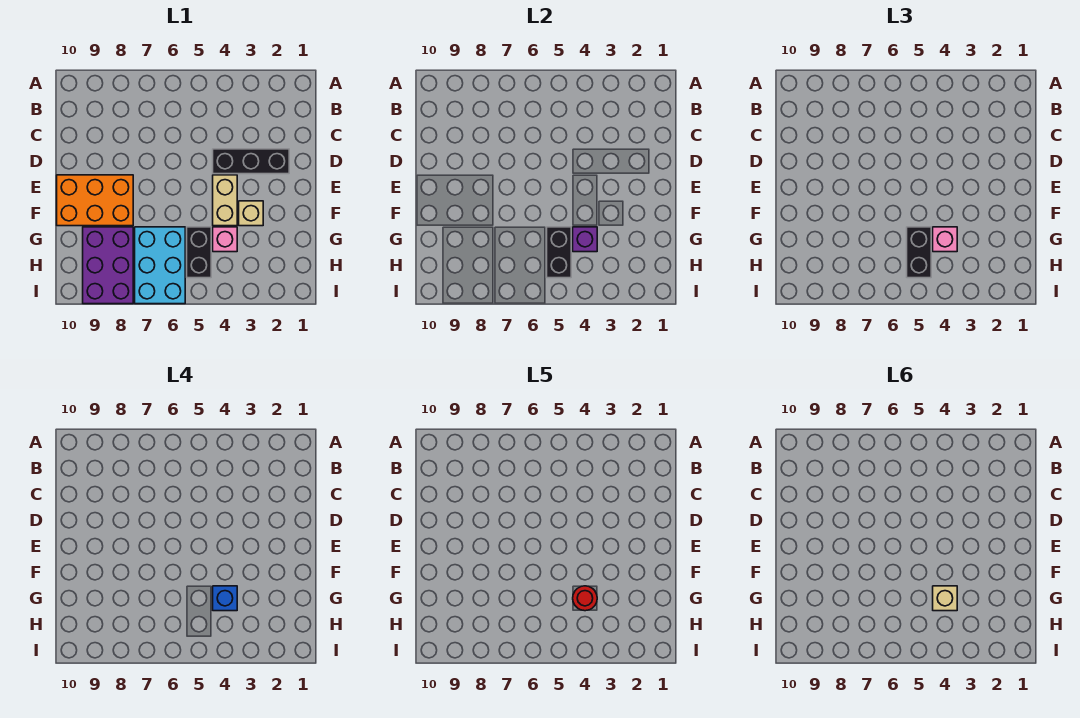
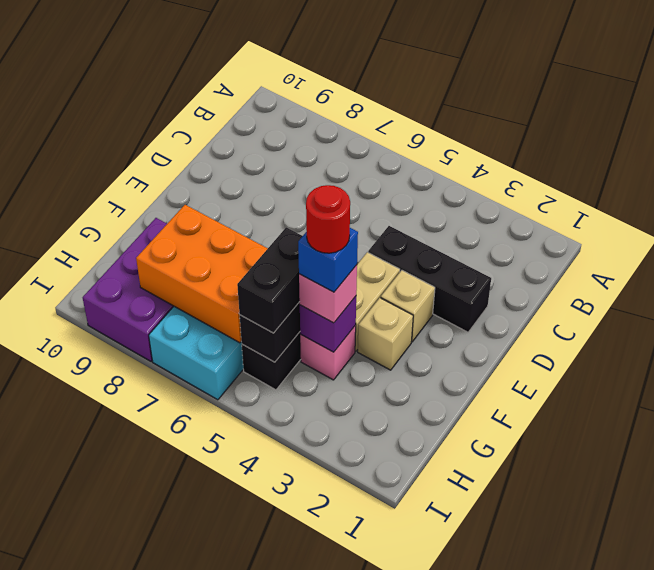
orange 2x3 brick [57,175,133,226] -> orange 2x3 brick moved to [136,205,268,343]
tan 1x1 brick [933,586,957,611] -> tan 1x1 brick moved to [381,270,435,342]

